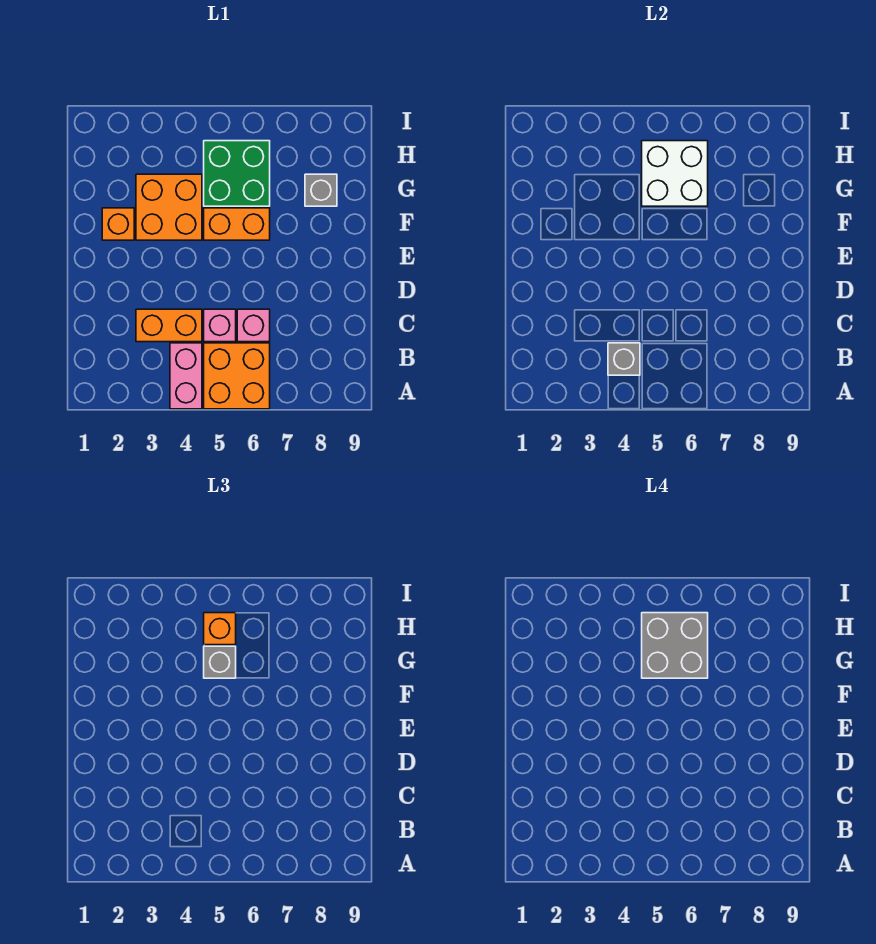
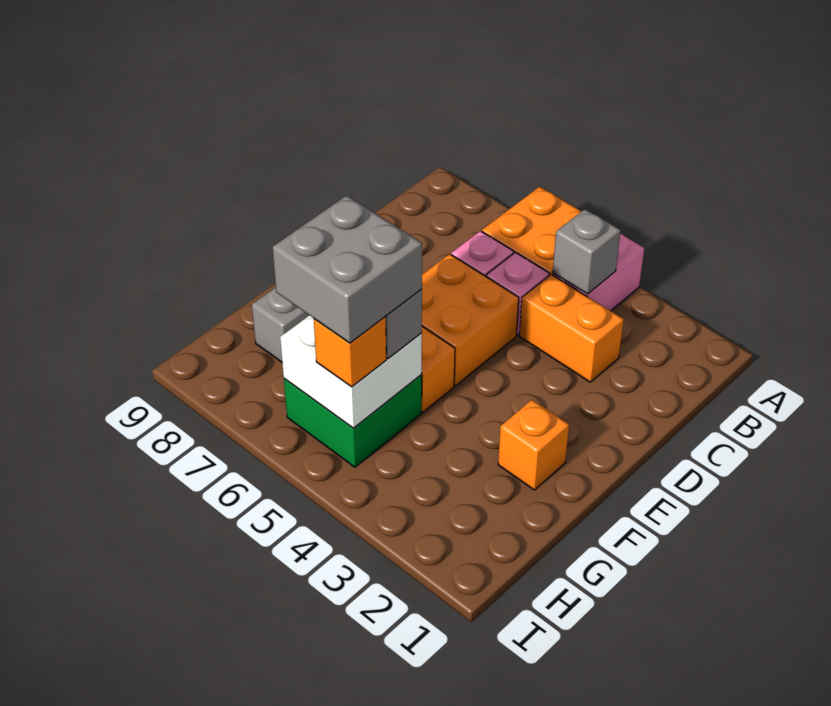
orange 2x2 brick [136,174,202,240] -> orange 2x2 brick moved to [422,254,519,386]

